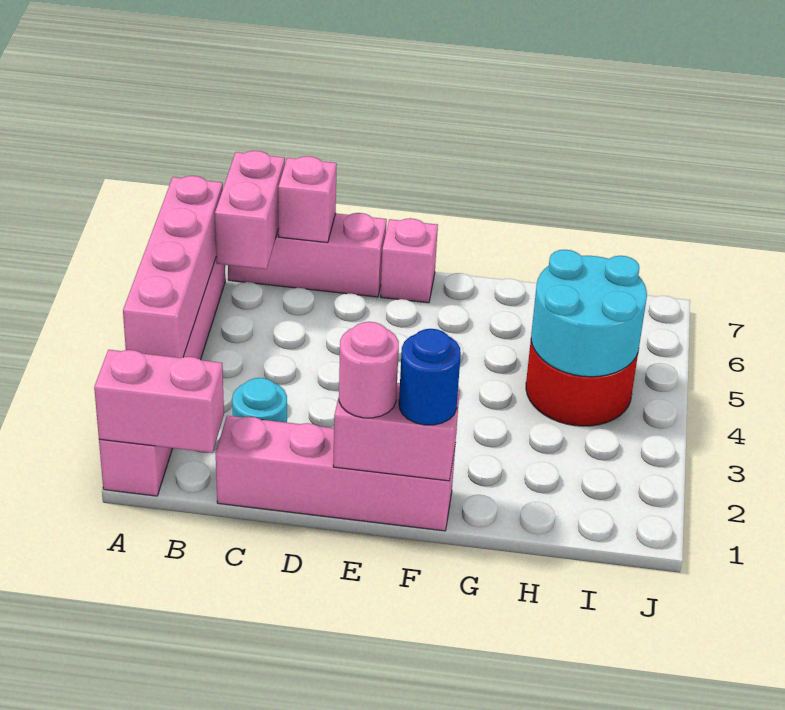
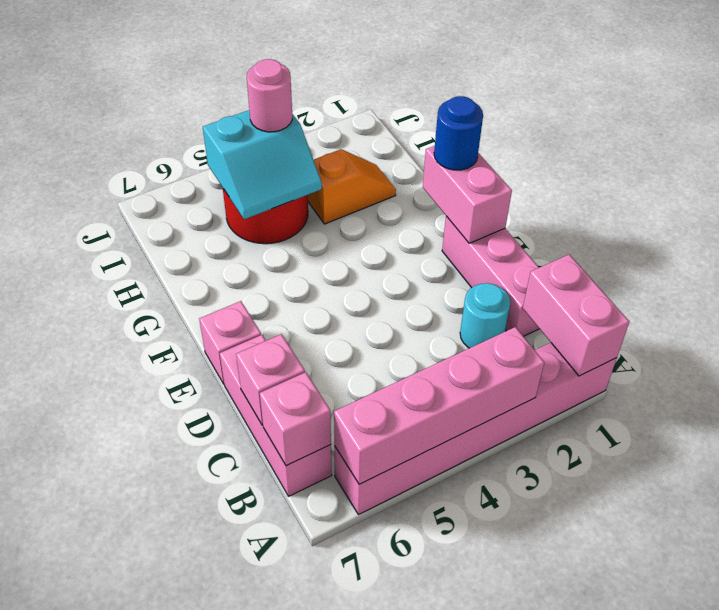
pink 1x2 brick [215,151,285,269] -> pink 1x1 brick [260,372,331,466]
pink 1x4 brick [216,416,455,531] -> pink 1x3 brick [442,216,539,336]
pink 1x1 round brick [339,322,399,418] -> pink 1x1 round brick moved to [247,59,292,132]
none -> orange 1x2 slope [308,149,396,224]
cyan 2x2 round brick [531,250,647,377] -> cyan 2x2 slope [203,110,322,219]

